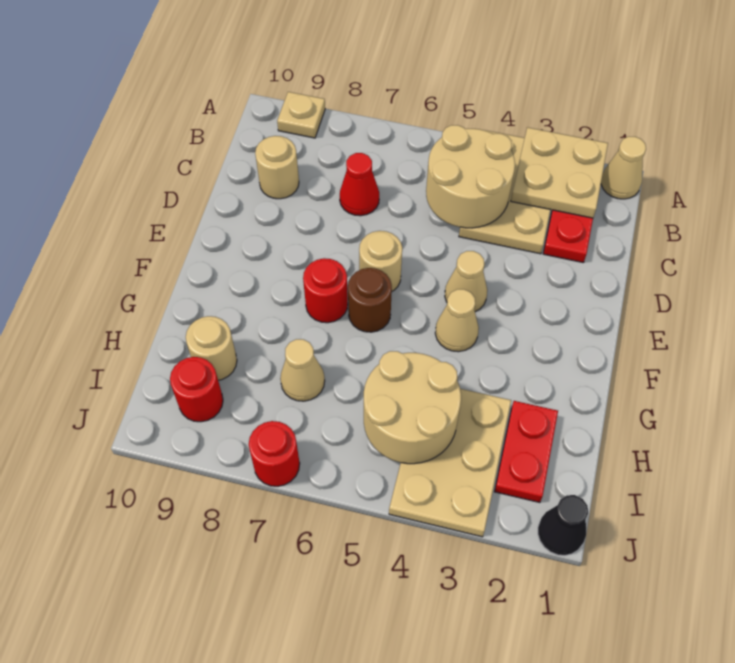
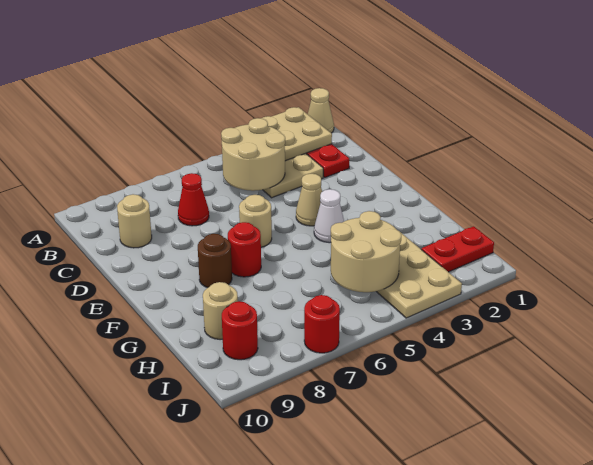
tan 1x1 plate [277,92,325,138] -> none
tan 1x1 cone [435,289,479,352] -> white 1x1 cone [314,189,344,243]
brown 1x1 round brick [348,268,392,332] -> brown 1x1 round brick moved to [198,234,232,288]
red 1x2 plate [494,401,558,503] -> red 1x2 plate turned to [421,226,494,272]
tan 1x1 cone [280,339,325,401] -> none
black 1x1 cone [538,495,588,555] -> none

